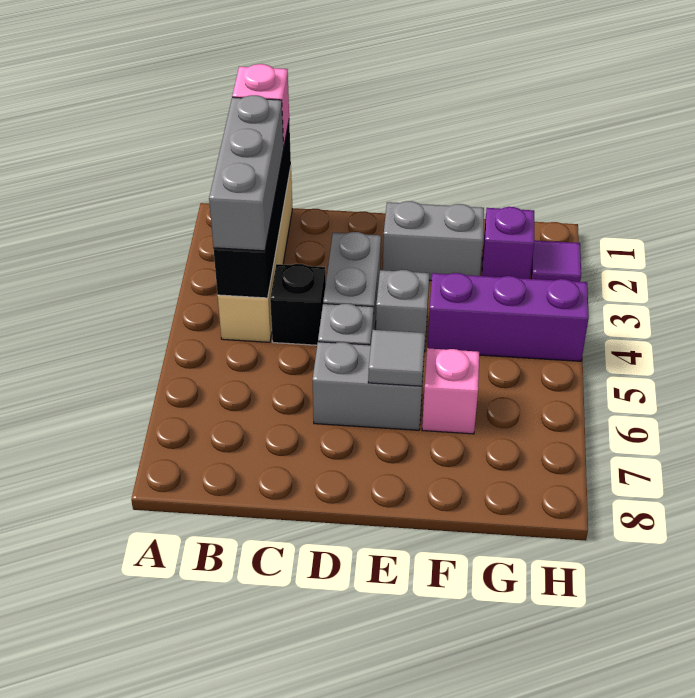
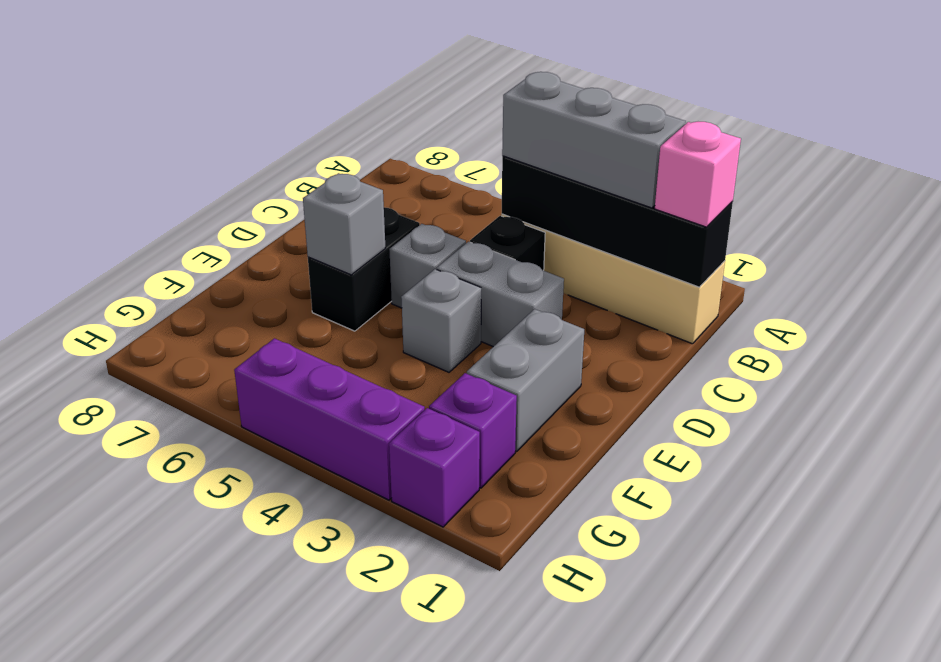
grey 1x2 brick [313,342,424,430] -> black 1x2 brick [308,207,420,331]
grey 1x1 tile [368,330,425,386] -> grey 1x1 brick [303,173,386,275]
purple 1x3 brick [428,273,589,361] -> purple 1x3 brick turned to [234,338,425,500]
pink 1x1 brick [422,348,479,434] -> none
purple 1x1 tile [531,240,581,282] -> purple 1x1 brick [389,408,480,527]

